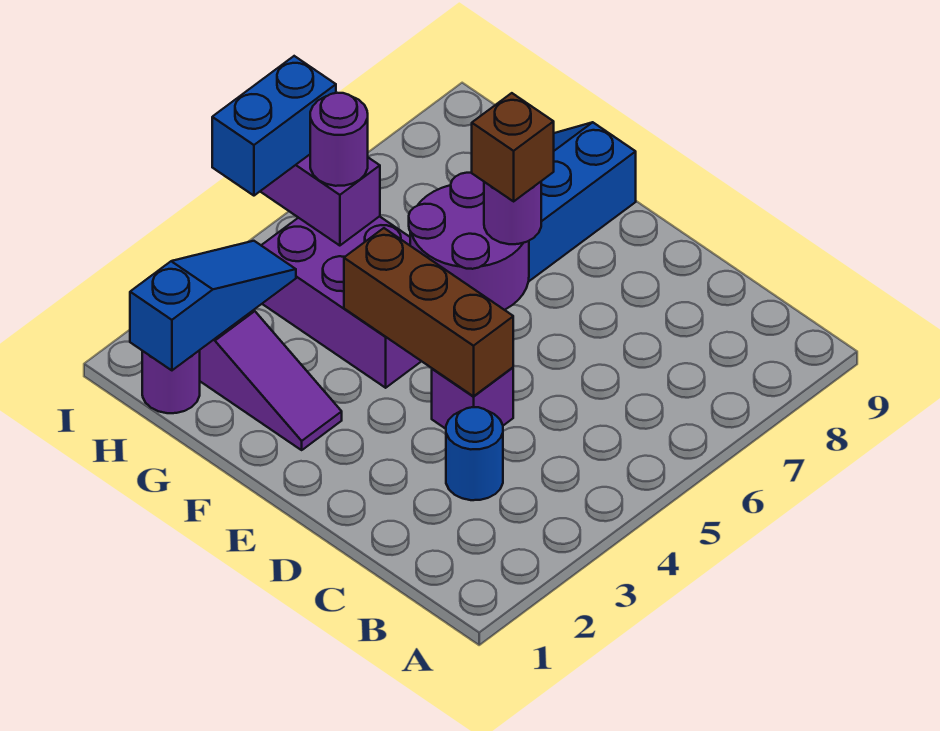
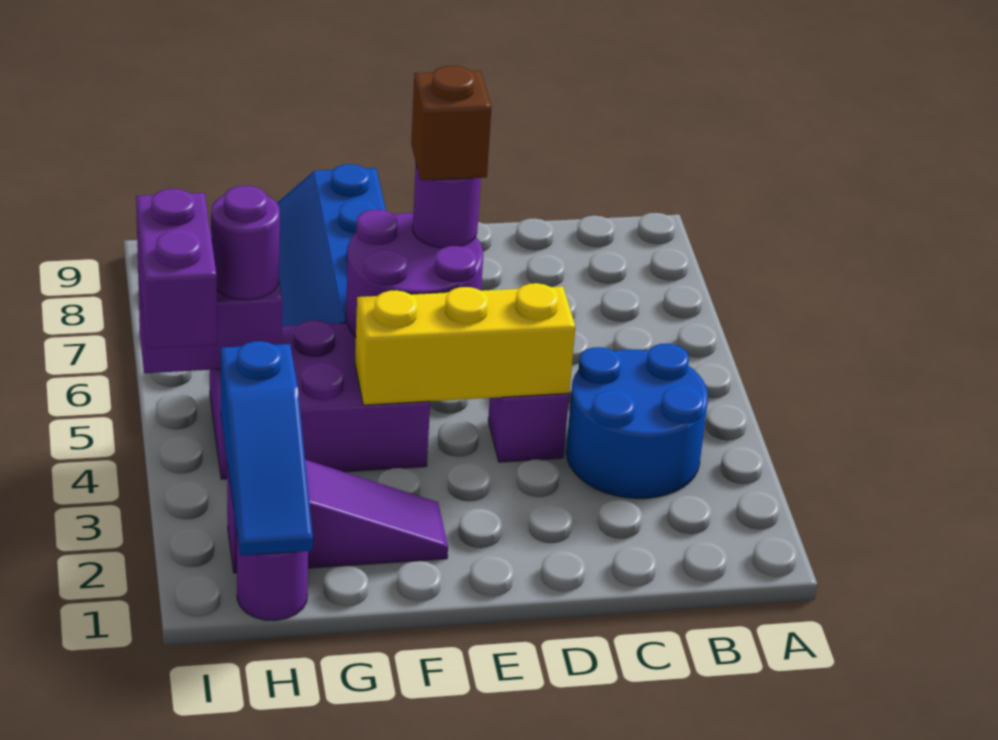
blue 1x1 round brick [446,407,503,500] -> blue 2x2 round brick [566,343,708,499]
brown 1x3 brick [344,228,513,396] -> yellow 1x3 brick [355,283,575,405]
blue 1x3 slope [130,241,296,370] -> blue 1x3 slope turned to [221,341,313,556]
blue 1x2 brick [212,56,336,196] -> purple 1x2 brick [136,189,217,349]

